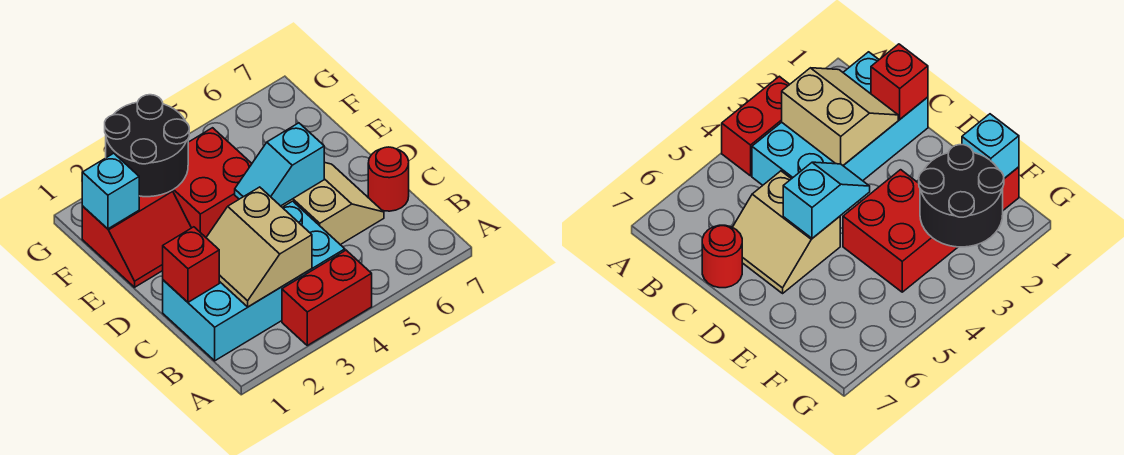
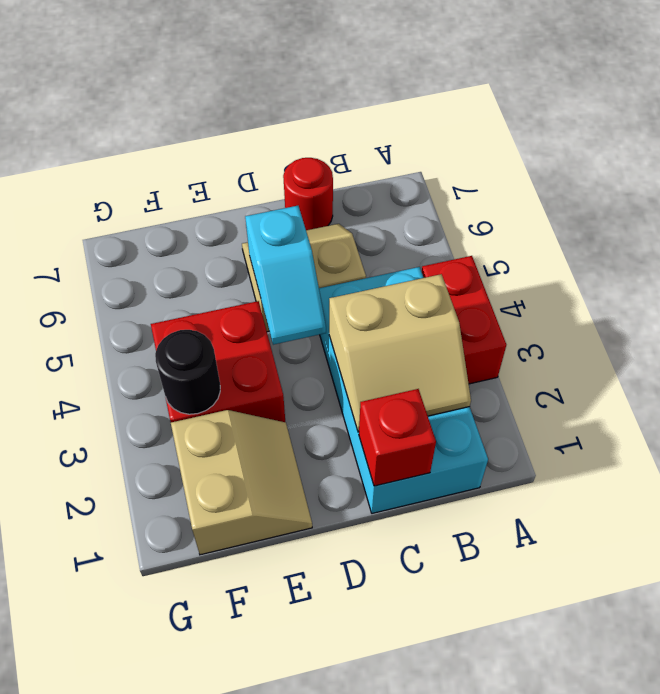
red 2x2 slope [82,191,191,287] -> tan 2x2 slope [171,410,312,555]
cyan 1x1 brick [82,153,139,229] -> none
black 2x2 round brick [105,95,189,197] -> black 1x1 round brick [155,330,220,414]

